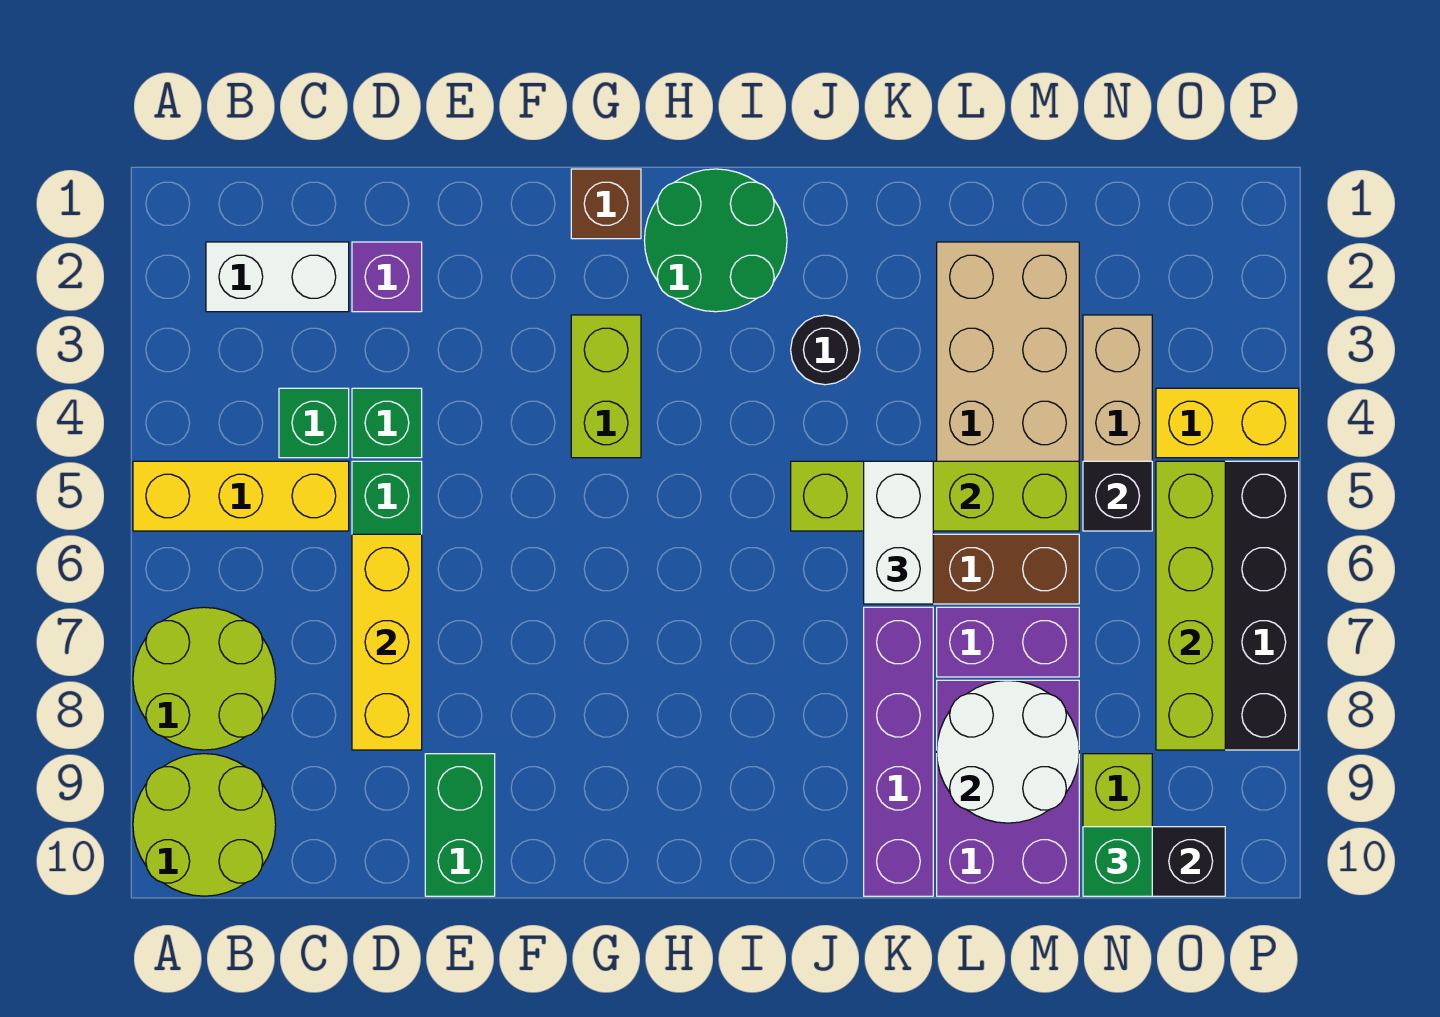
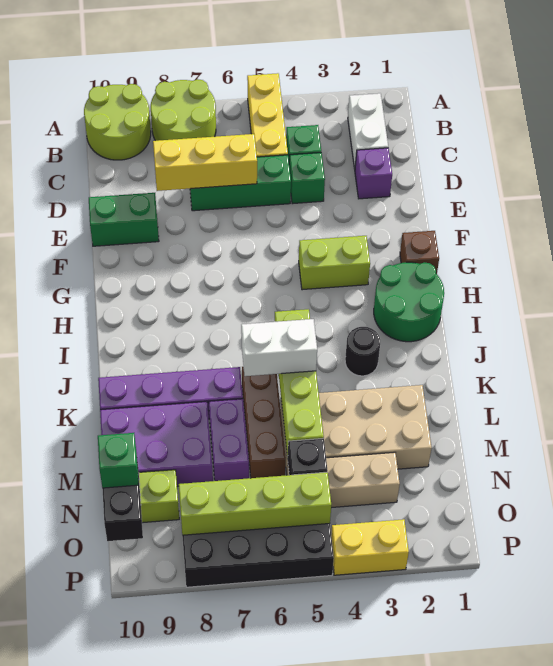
white 2x2 round brick [937,681,1079,823] -> none
yellow 1x2 brick [1156,388,1299,458] -> yellow 1x2 brick turned to [331,519,409,575]

